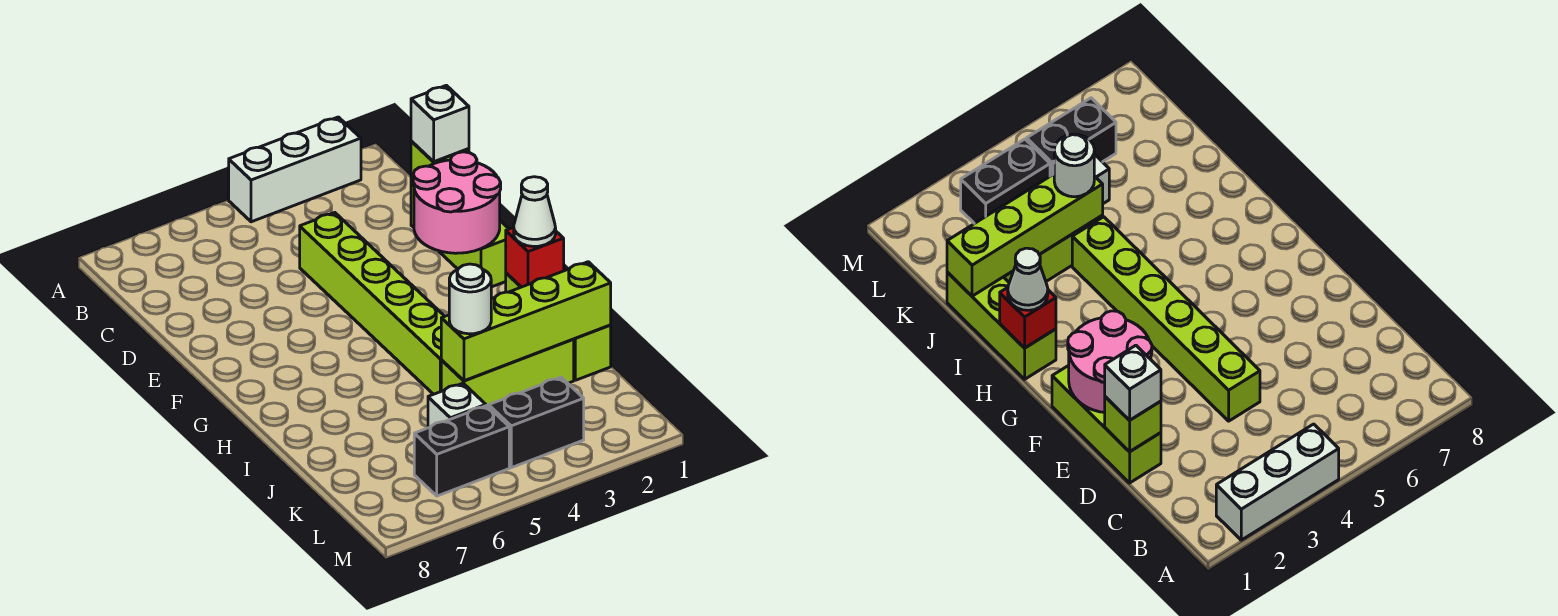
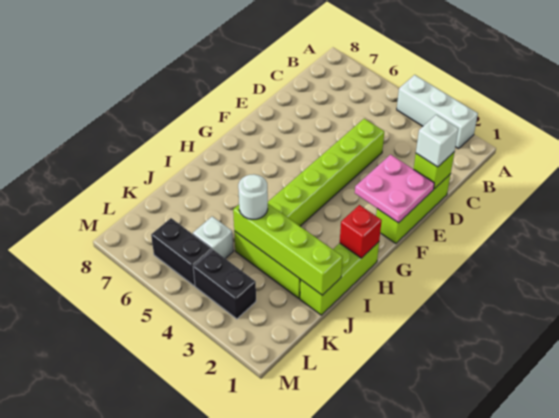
pink 2x2 round brick [413,152,501,253] -> pink 2x2 plate [355,155,434,223]
white 1x1 cone [514,177,556,246] -> none

